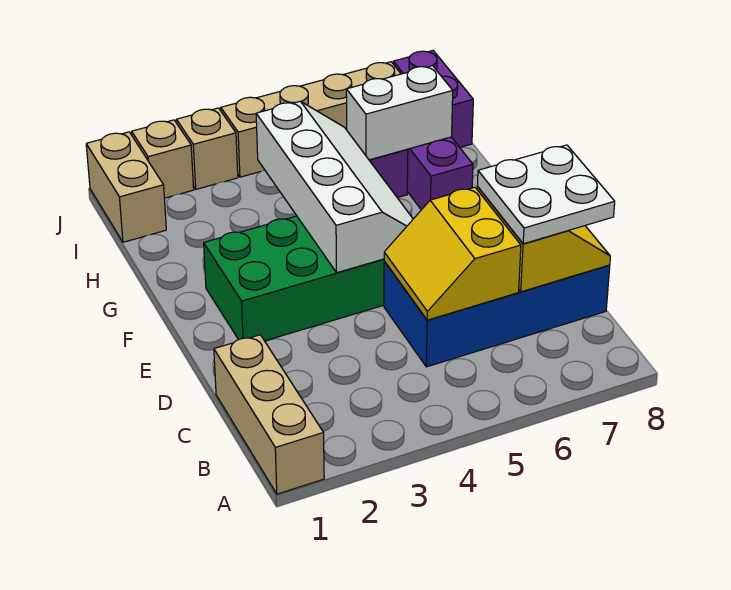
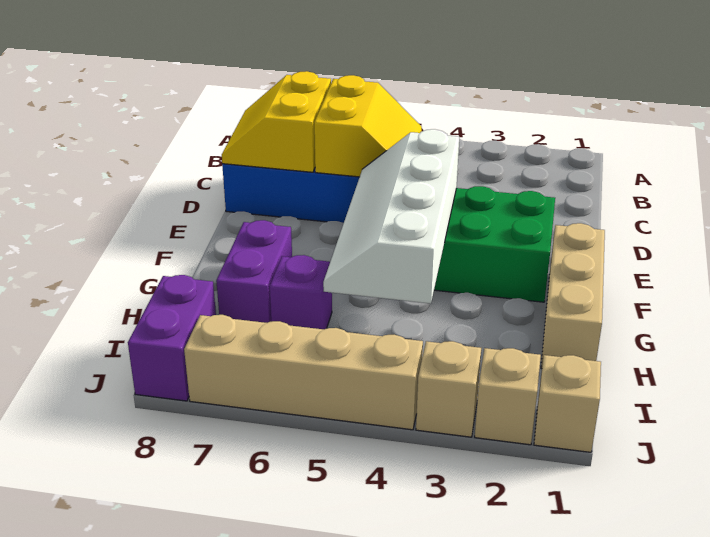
tan 1x3 brick [214,335,324,494] -> tan 1x3 brick moved to [541,223,605,369]
white 2x2 plate [477,145,615,244] -> none
white 1x2 brick [346,66,453,160] -> none
tan 1x2 brick [86,132,166,242] -> tan 1x1 brick [534,355,601,452]

